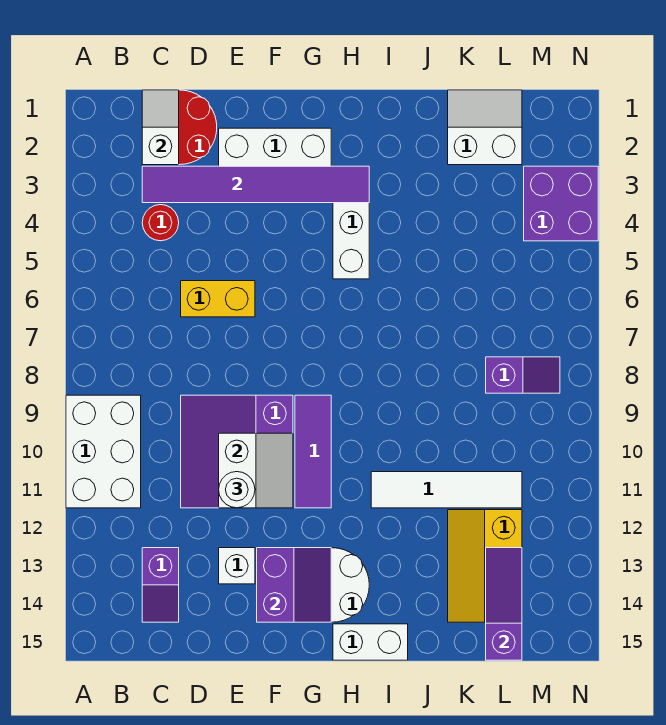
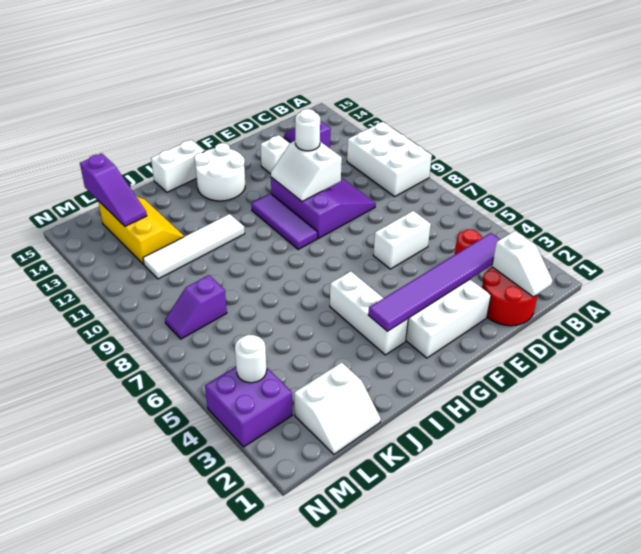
yellow 1x2 brick [181,281,255,317] -> white 1x2 brick [373,211,431,269]
purple 2x2 slope [257,548,331,622] -> none
none -> white 1x1 round brick [235,335,267,383]

